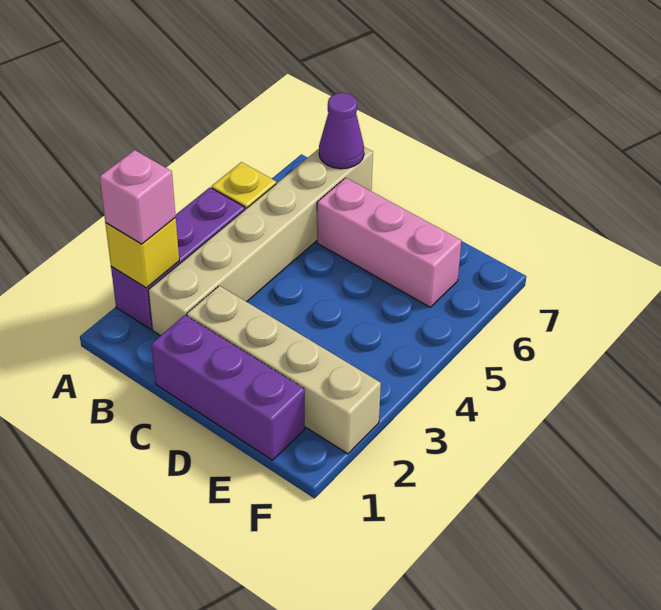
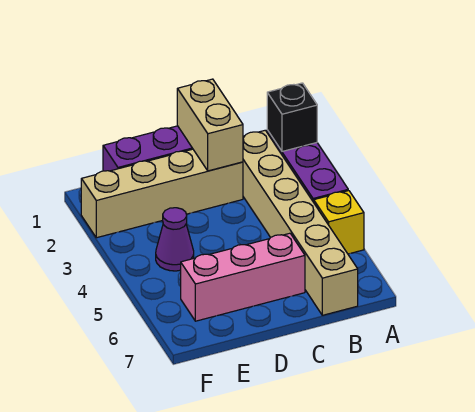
yellow 1x1 brick [105,218,179,288] -> black 1x1 brick [267,83,317,151]
pink 1x1 brick [100,150,176,244] -> none
purple 1x1 cone [319,93,364,169] -> purple 1x1 cone moved to [156,208,194,271]
none -> tan 1x2 brick [177,79,243,171]

